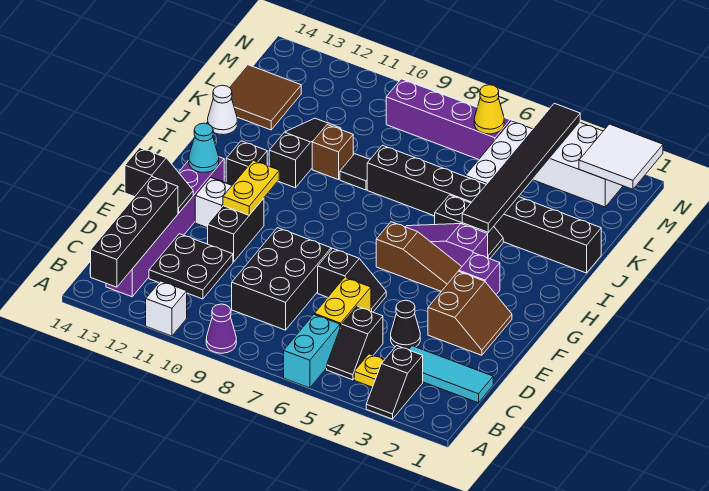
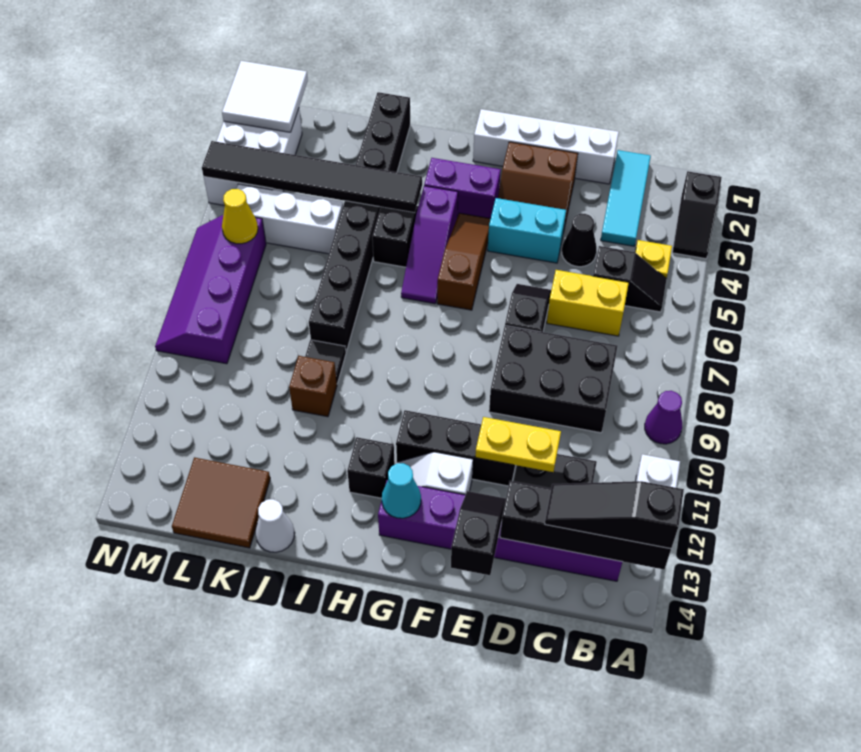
black 1x2 slope [366,346,423,419] -> black 1x2 slope turned to [672,171,722,259]
cyan 1x2 brick [284,315,340,388] -> cyan 1x2 brick moved to [488,198,566,263]
none -> white 1x4 brick [473,109,619,184]
brown 2x2 slope [428,271,512,355] -> brown 2x2 slope turned to [498,142,578,228]
black 1x2 brick [208,198,264,262] -> black 1x3 brick [396,410,515,486]
yellow 1x2 plate [223,160,279,215] -> yellow 1x2 plate moved to [475,417,561,472]
purple 1x1 brick [459,253,500,294] -> purple 1x2 brick [424,158,501,218]
black 1x3 slope [269,118,341,188] -> black 1x3 slope moved to [545,481,684,549]

